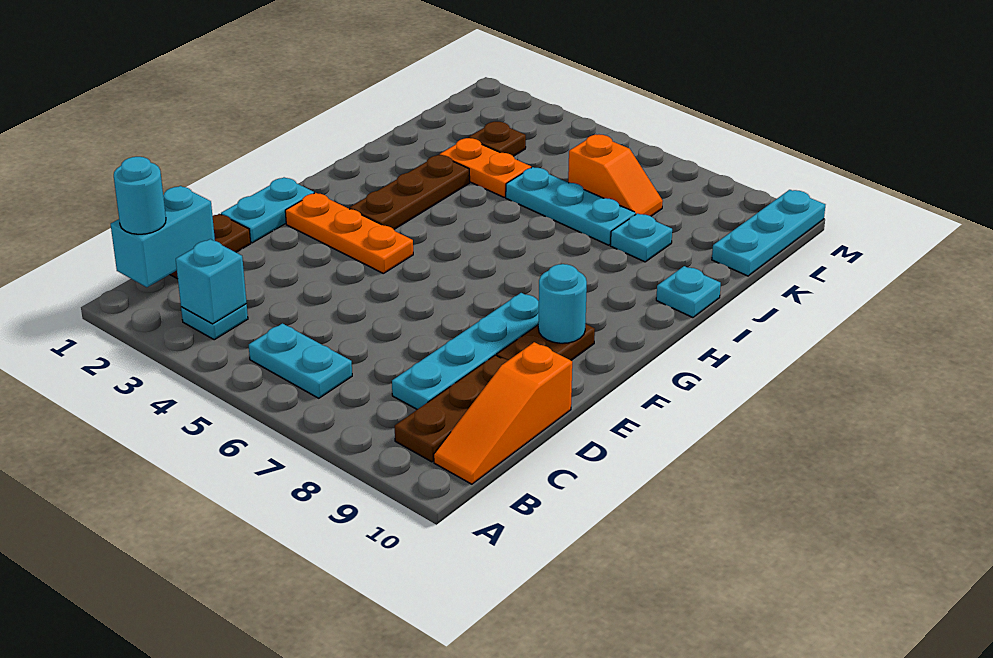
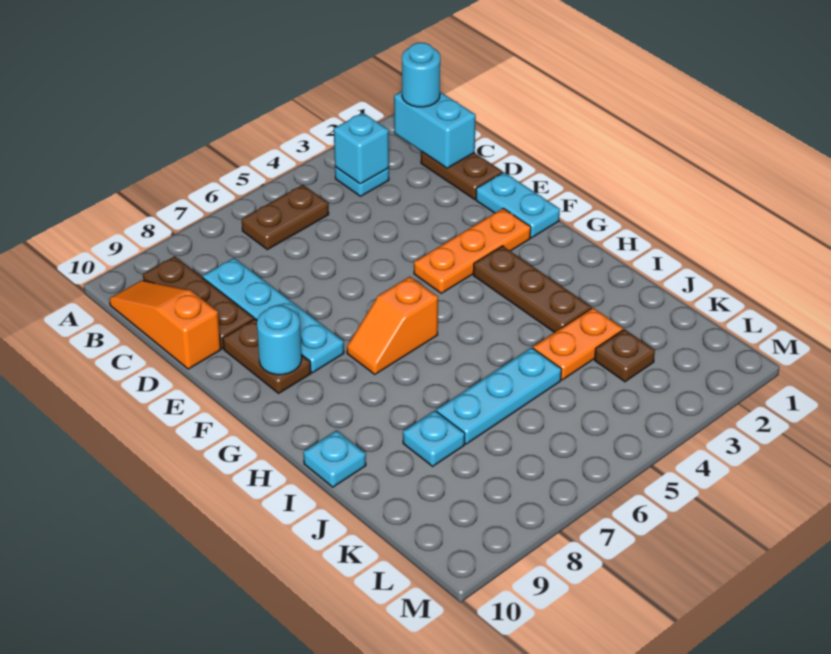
cyan 1x2 plate [249,323,352,398] -> brown 1x2 plate [242,185,329,250]
orange 1x2 slope [568,134,663,216] -> orange 1x2 slope moved to [347,277,438,374]
cyan 1x3 plate [712,190,825,276] -> none

